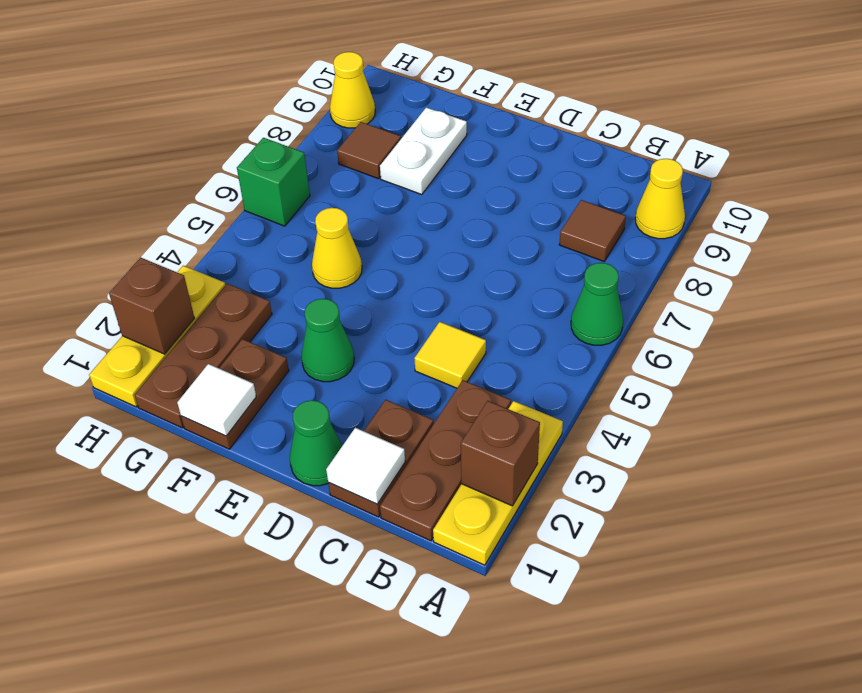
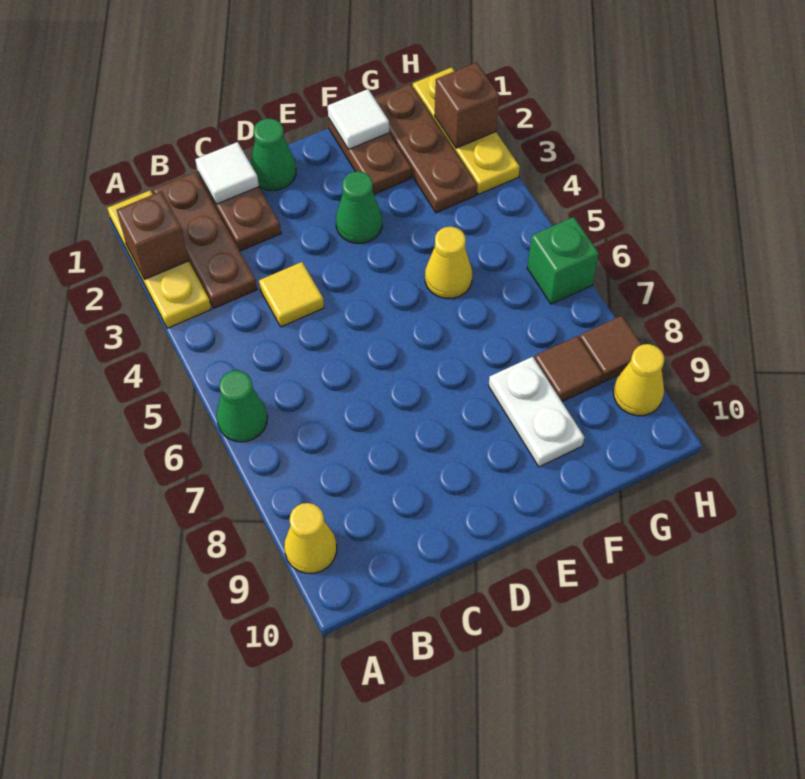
brown 1x1 tile [559,200,626,261] -> brown 1x1 tile moved to [579,316,642,382]

